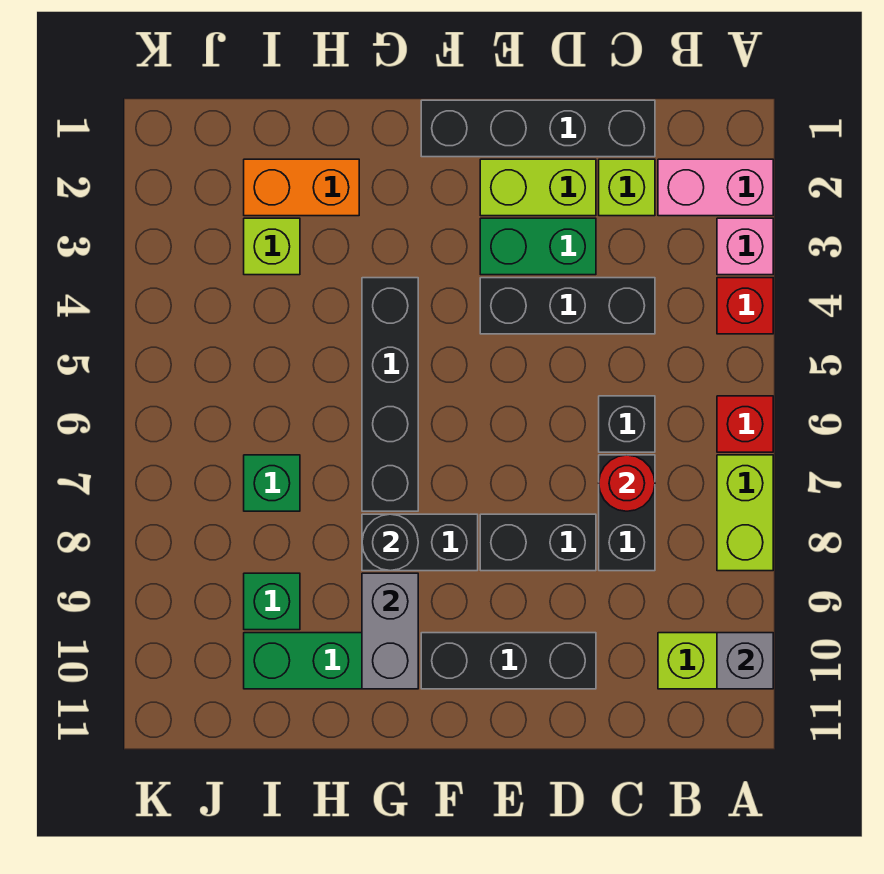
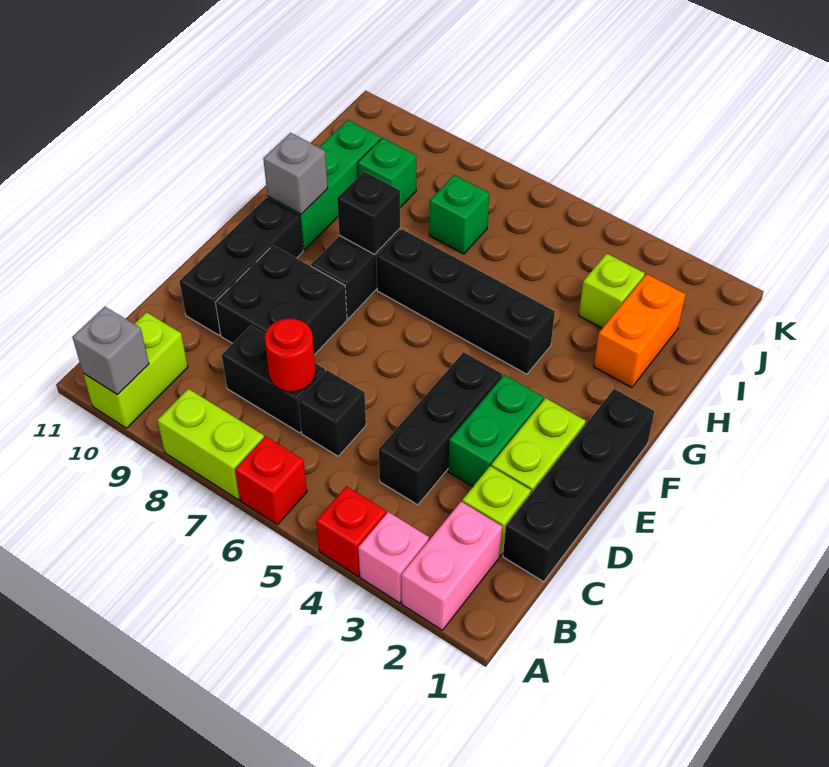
black 1x2 brick [480,514,596,571] -> black 2x2 brick [215,245,347,355]
black 1x1 round brick [362,514,418,571] -> black 1x1 brick [337,172,400,254]
grey 1x2 brick [362,573,418,689] -> grey 1x1 brick [263,133,328,214]

